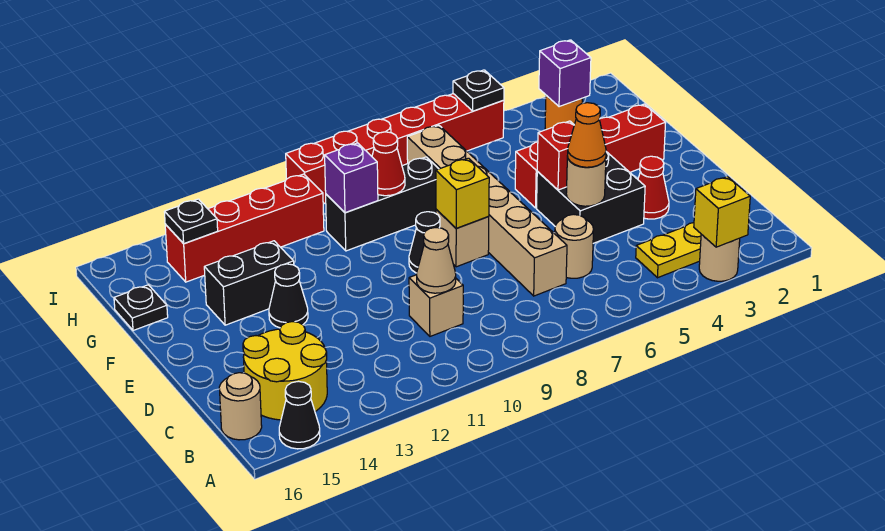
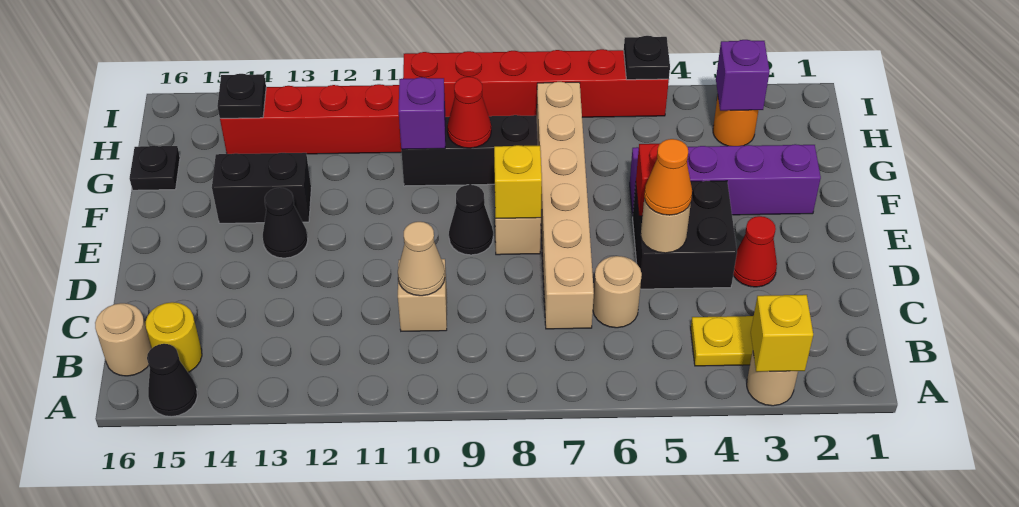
yellow 2x2 round brick [243,322,327,420] -> yellow 1x1 round brick [146,302,202,372]
red 1x4 brick [515,104,666,208] -> purple 1x4 brick [630,144,821,215]

